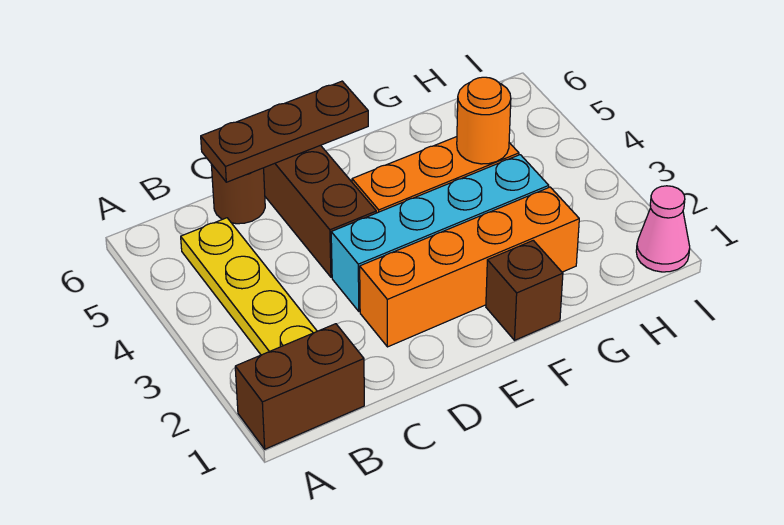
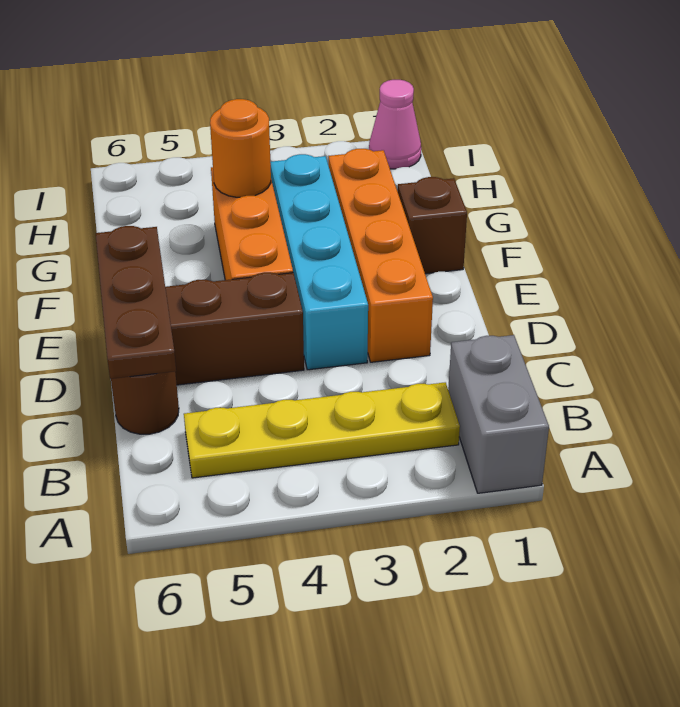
brown 1x2 brick [235,324,364,449] -> grey 1x2 brick [448,335,549,493]

